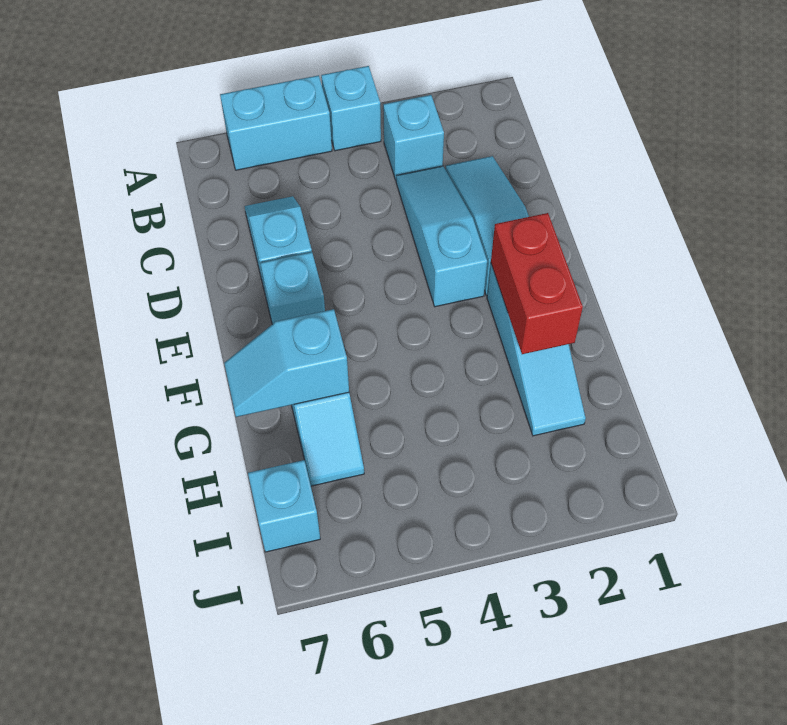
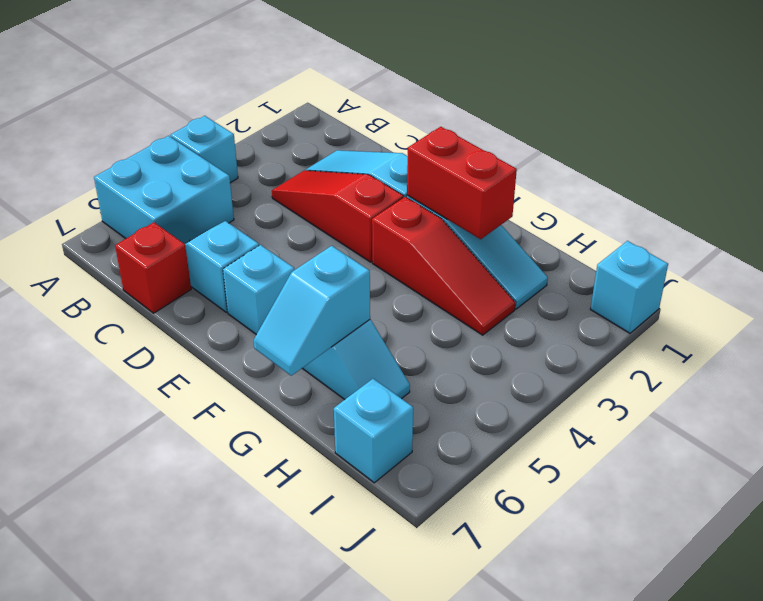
cyan 1x2 brick [220,75,332,170] -> cyan 2x2 brick [94,136,234,244]
cyan 1x1 brick [383,95,444,180] -> cyan 1x1 brick moved to [590,241,668,333]
cyan 1x3 slope [396,166,487,307] -> red 1x3 slope [272,170,404,262]
none -> red 1x1 brick [115,222,191,313]
none -> red 1x3 slope [372,197,515,335]

